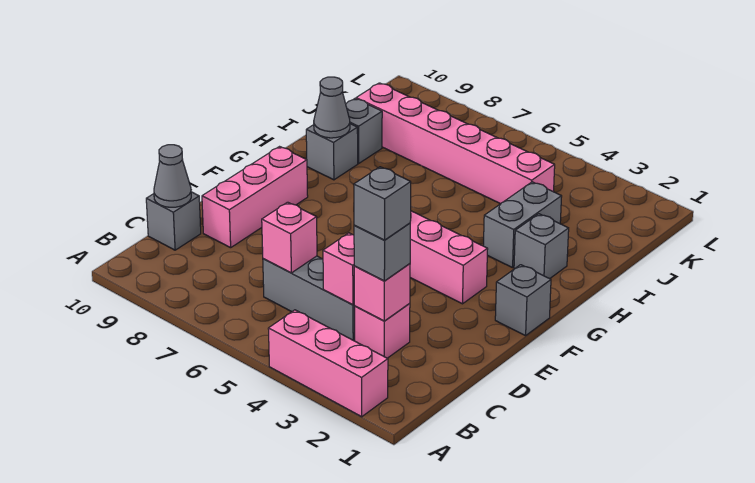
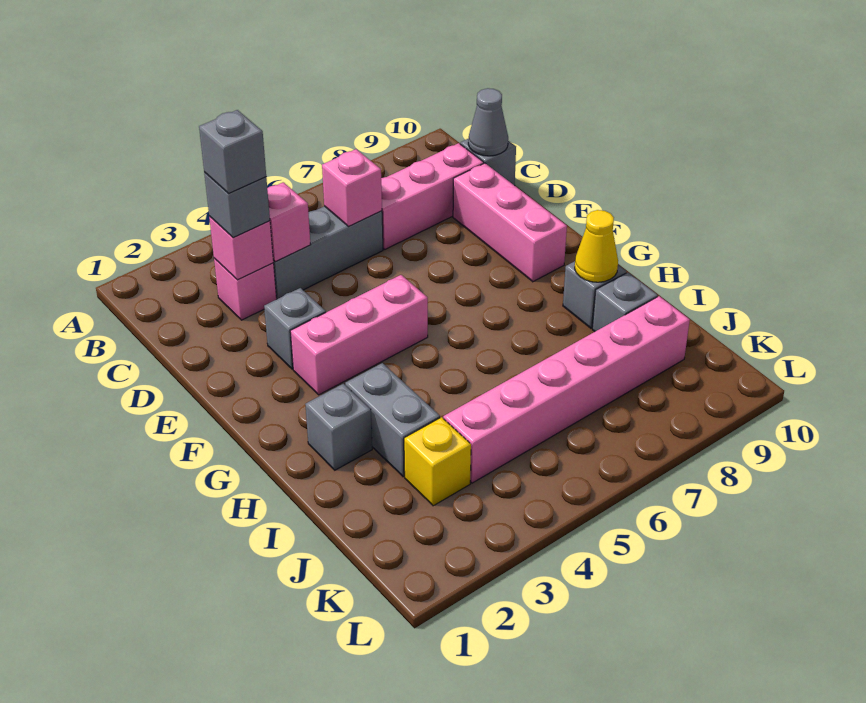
pink 1x3 brick [268,310,388,417] -> pink 1x3 brick moved to [381,143,484,249]
grey 1x1 brick [495,265,551,336] -> grey 1x1 brick moved to [264,288,326,369]
grey 1x1 cone [314,77,350,138] -> yellow 1x1 cone [575,210,618,282]
none -> yellow 1x1 brick [404,417,471,506]

